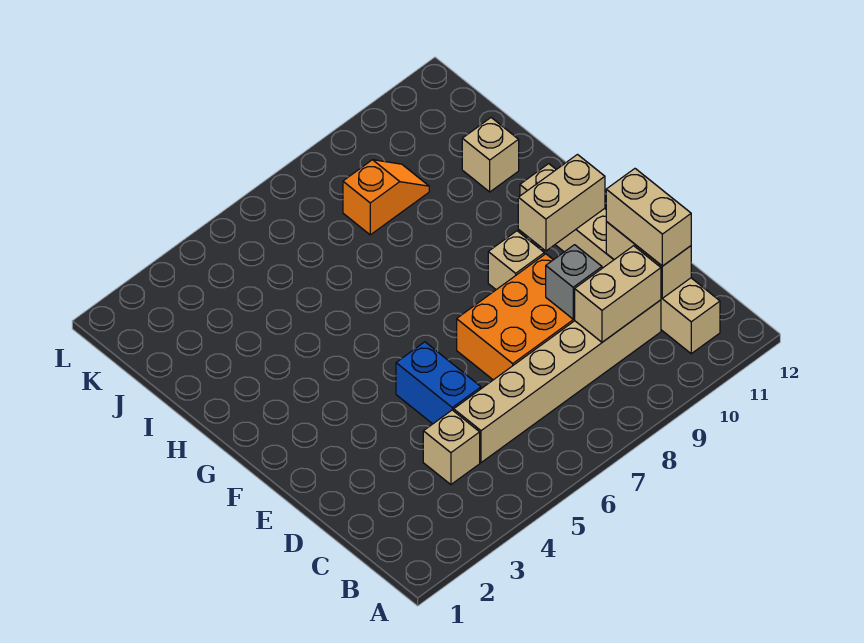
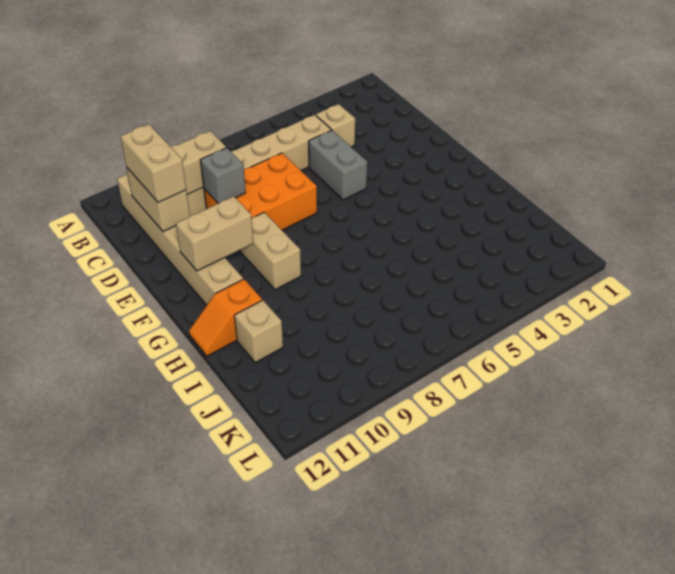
blue 1x2 brick [396,342,481,424] -> grey 1x2 brick [309,130,367,200]
tan 1x1 brick [488,231,544,290] -> tan 1x2 brick [240,212,301,290]
orange 1x2 slope [343,160,429,235] -> orange 1x2 slope moved to [189,279,262,356]

